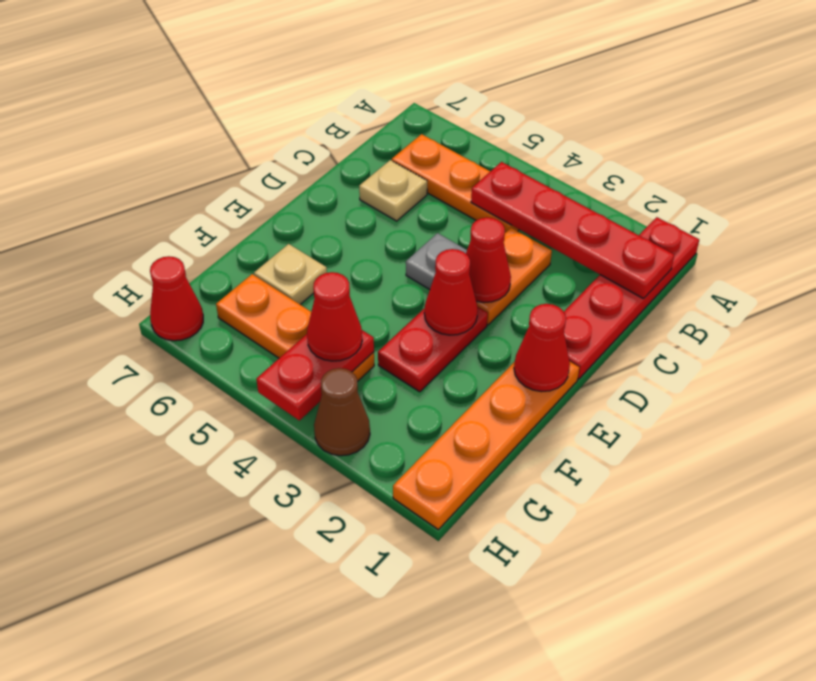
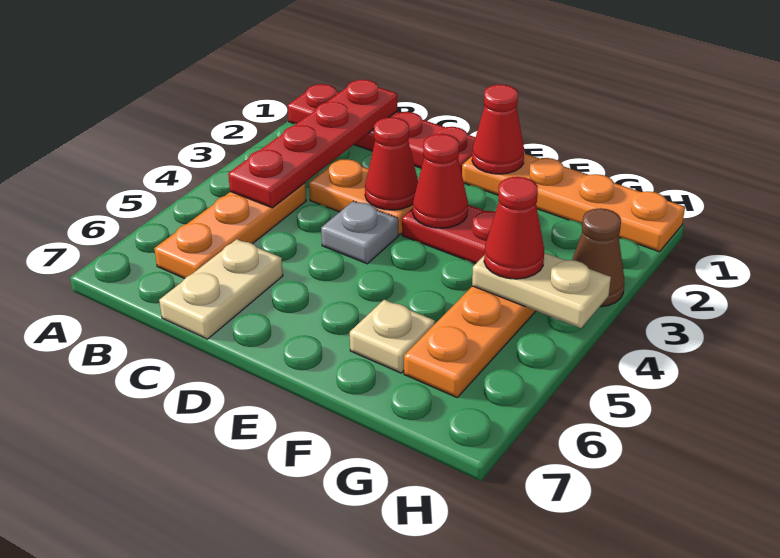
tan 1x1 plate [359,160,427,221] -> tan 1x2 plate [159,239,283,339]
red 1x2 plate [257,330,374,420] -> tan 1x2 plate [472,252,611,328]
red 1x1 cone [150,256,203,341] -> none

